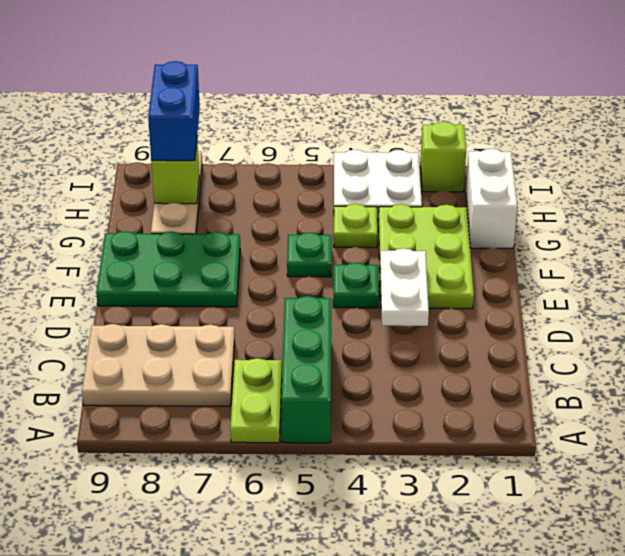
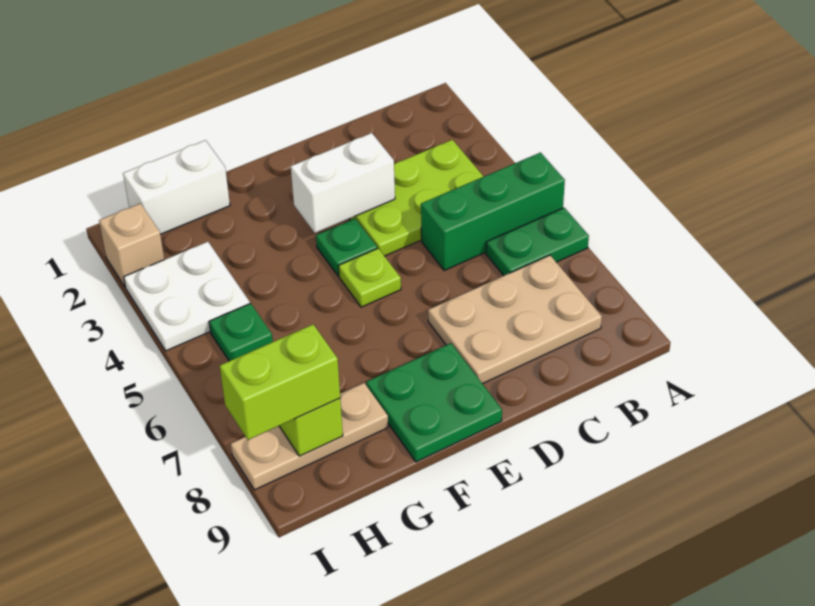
lime 1x2 plate [230,358,282,443] -> green 1x2 plate [486,208,589,276]
tan 2x3 plate [82,324,235,407] -> tan 2x3 plate turned to [428,255,602,384]
white 1x2 plate [380,248,429,326] -> white 1x2 brick [291,133,395,233]
lime 2x3 plate [379,204,474,309] -> lime 2x3 plate moved to [350,140,484,256]
green 2x3 plate [96,231,240,307] -> green 2x2 plate [366,343,502,462]
green 1x1 plate [287,232,332,277] -> green 1x1 plate moved to [209,303,273,361]
lime 1x1 plate [334,204,377,248] -> lime 1x1 plate moved to [339,248,401,307]
blue 1x2 brick [148,61,200,161] -> lime 1x2 brick [220,325,340,440]
lime 1x1 brick [420,122,466,192] -> tan 1x1 brick [99,203,164,286]

